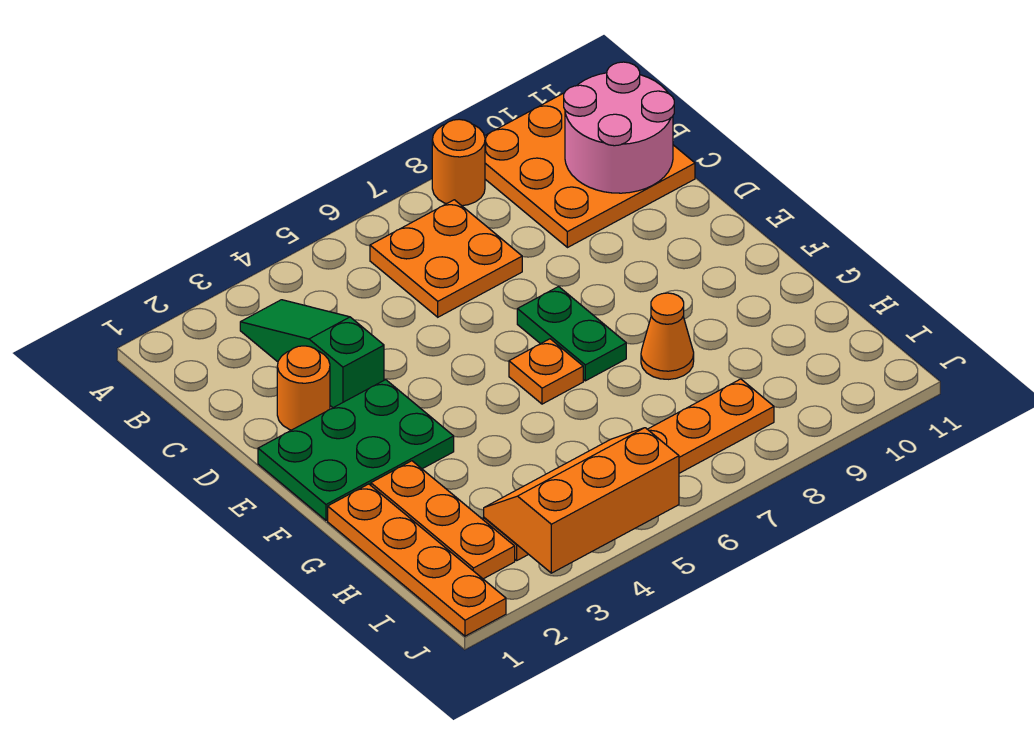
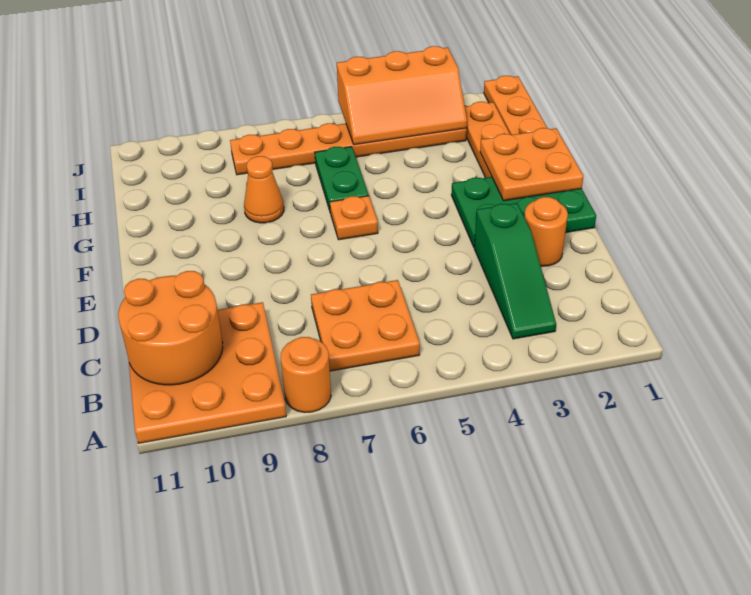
pink 2x2 round brick [564,62,674,193] -> orange 2x2 round brick [118,271,223,385]
green 1x2 plate [517,287,626,381] -> green 1x2 plate moved to [315,147,369,211]
none -> orange 2x2 plate [480,128,583,201]

